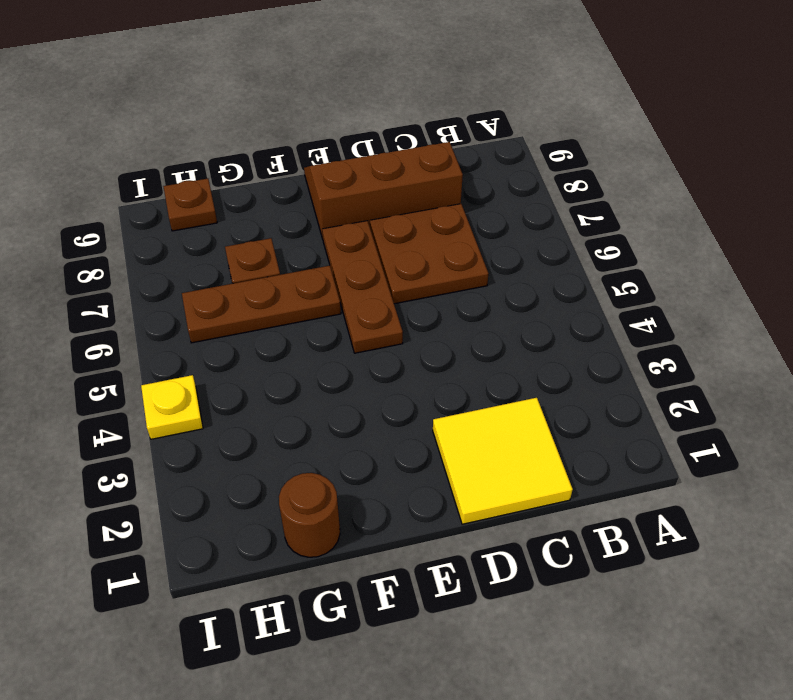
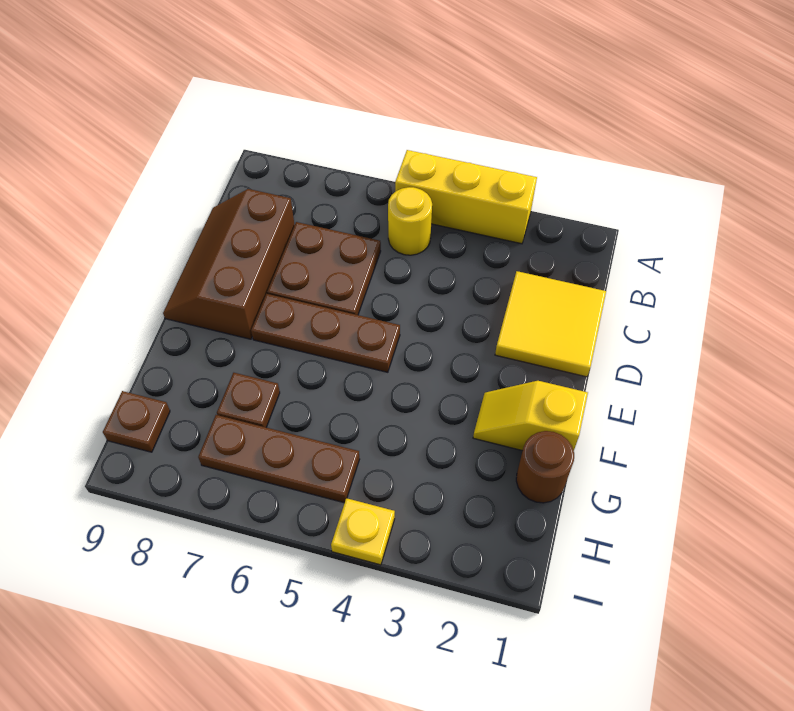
none -> yellow 1x3 brick [395,150,537,244]
none -> yellow 1x1 round brick [388,187,432,255]
none -> yellow 1x2 slope [473,381,588,451]
brown 1x3 plate [182,266,341,343] -> brown 1x3 plate turned to [198,415,360,503]

